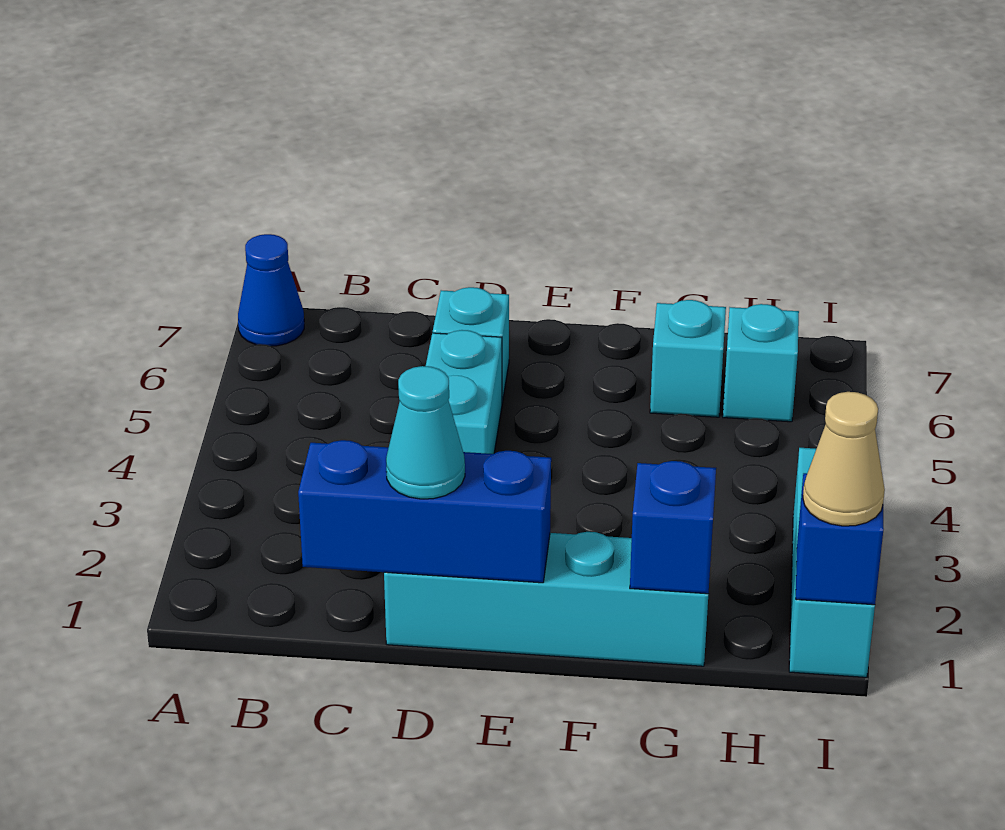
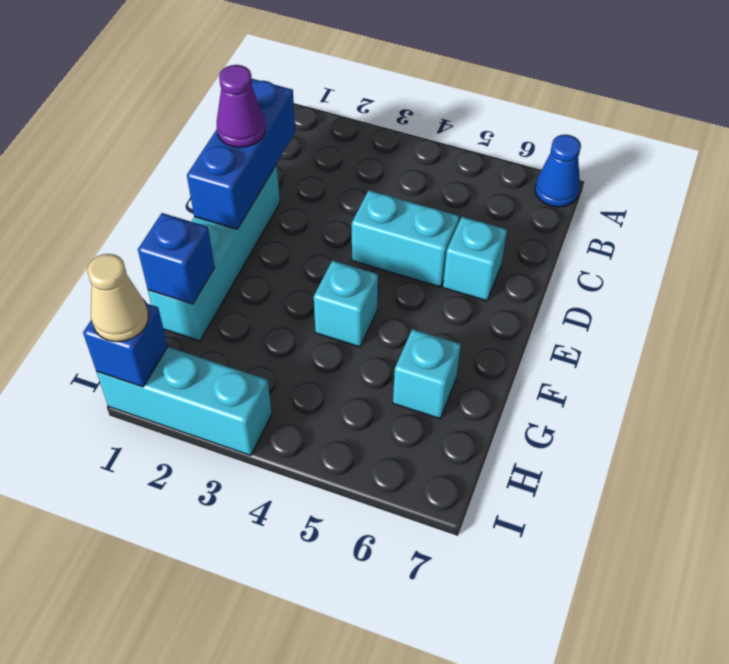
cyan 1x1 cone [386,366,465,499] -> purple 1x1 cone [217,65,265,147]
cyan 1x1 brick [723,304,799,422] -> cyan 1x1 brick moved to [314,260,378,347]

